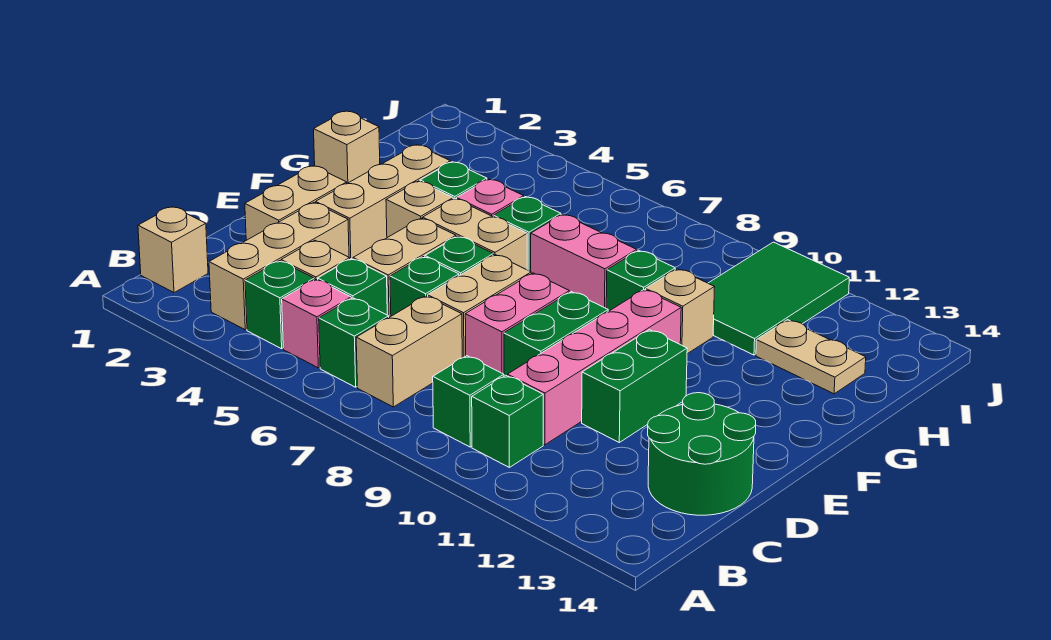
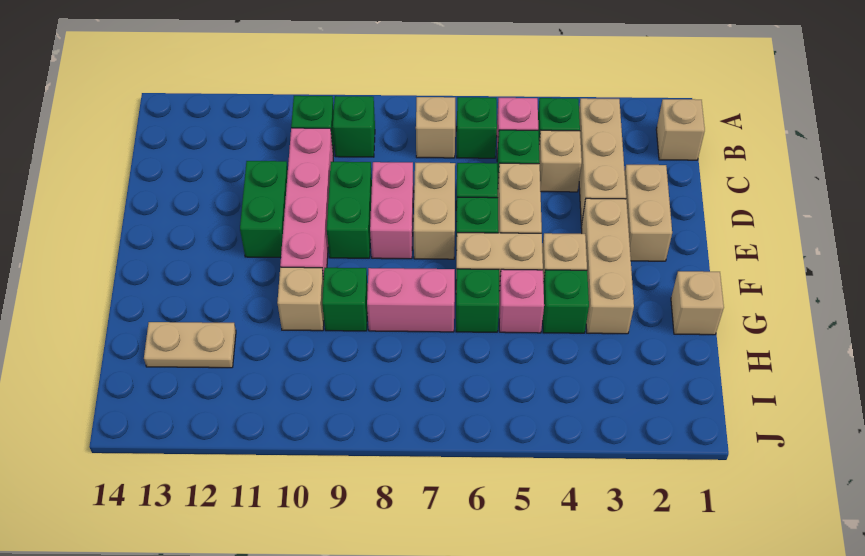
tan 1x2 brick [356,296,462,407] -> tan 1x1 brick [416,97,455,158]
green 2x2 round brick [648,393,756,515] -> none
green 2x3 tile [708,242,849,355] -> none

